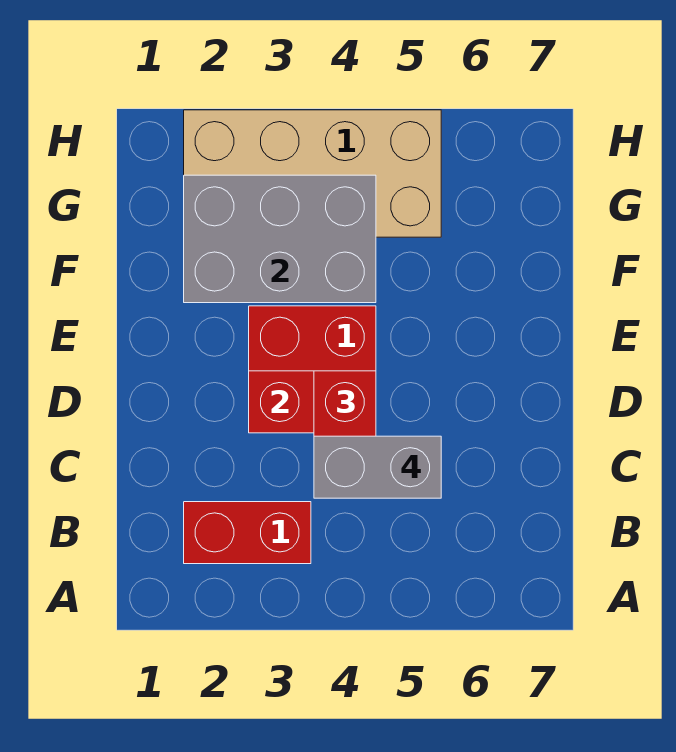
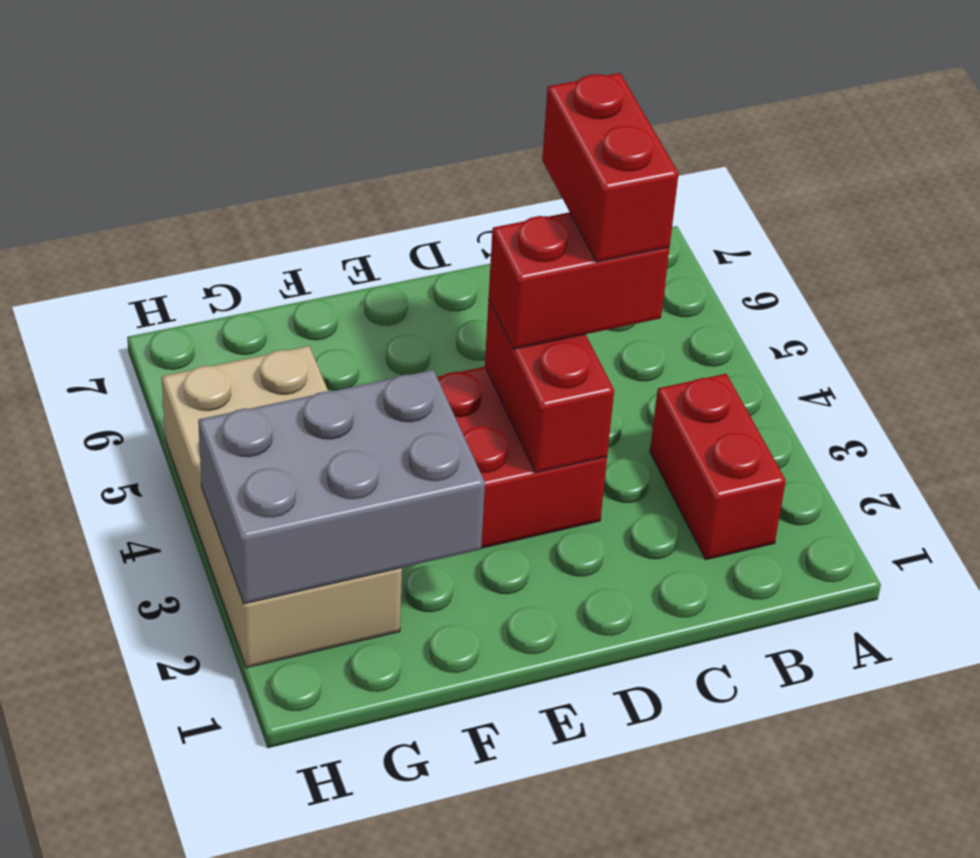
grey 1x2 brick [314,436,441,498] -> red 1x2 brick [542,73,679,262]
grey 2x3 brick [184,175,376,303] -> grey 2x3 brick turned to [198,370,485,604]

